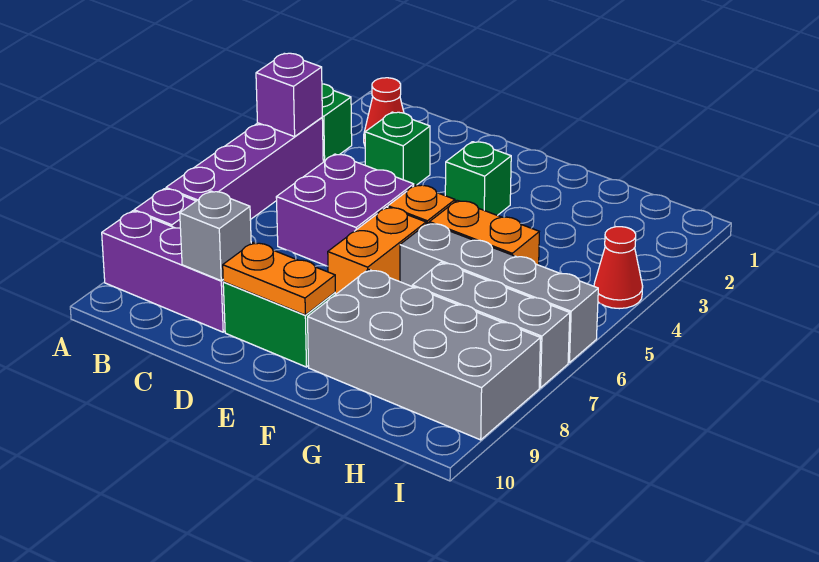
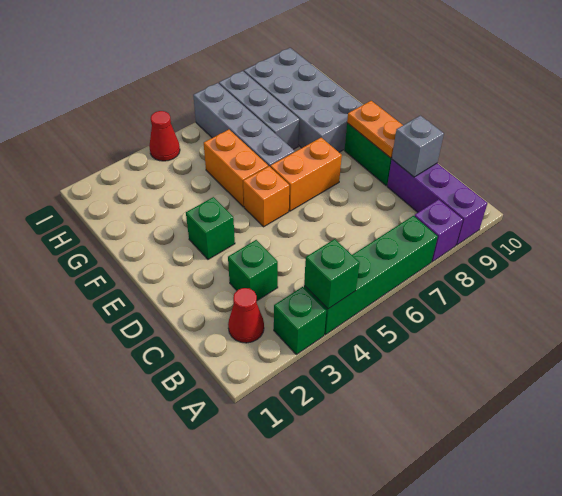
purple 1x4 brick [166,118,323,220] -> green 1x4 brick [304,216,438,335]
purple 1x1 brick [256,53,322,137] -> green 1x1 brick [304,239,360,309]
purple 2x2 brick [276,154,414,266] -> none

